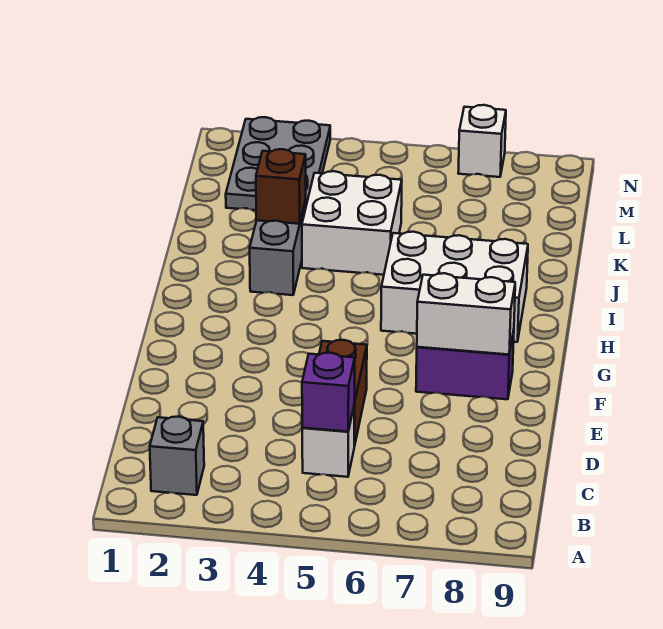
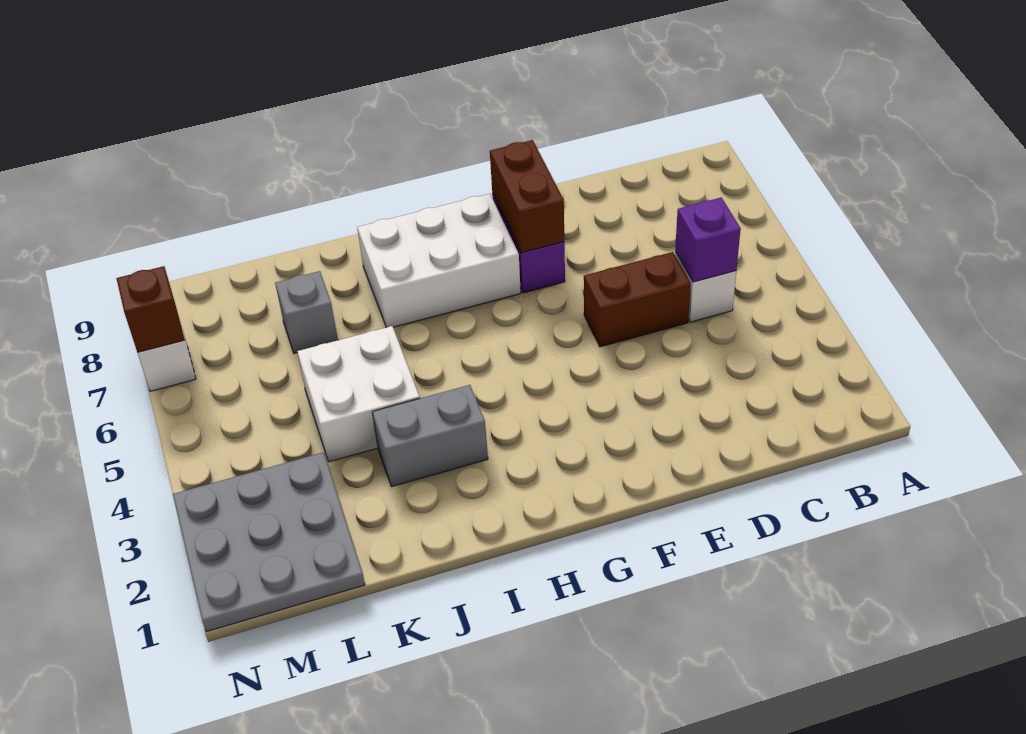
grey 1x1 brick [150,417,204,495] -> grey 1x1 brick moved to [275,271,338,353]
white 1x2 brick [417,273,515,355] -> brown 1x2 brick [490,140,564,253]
white 2x3 brick [381,232,528,342] -> white 2x3 brick turned to [357,194,521,327]
brown 1x1 brick [256,149,306,224] -> brown 1x1 brick moved to [116,266,185,352]
grey 2x3 plate [226,117,330,210] -> grey 3x3 plate [173,452,365,632]

